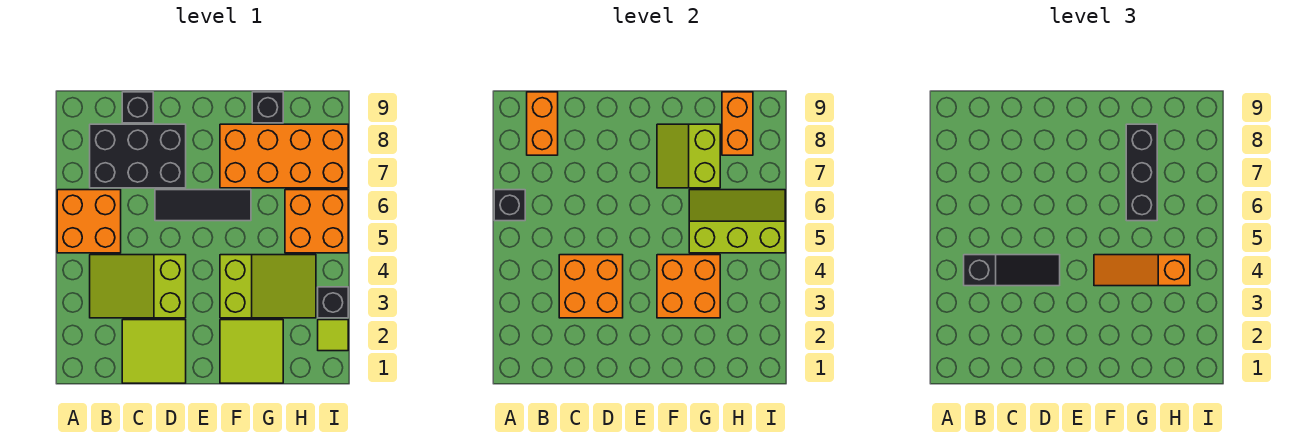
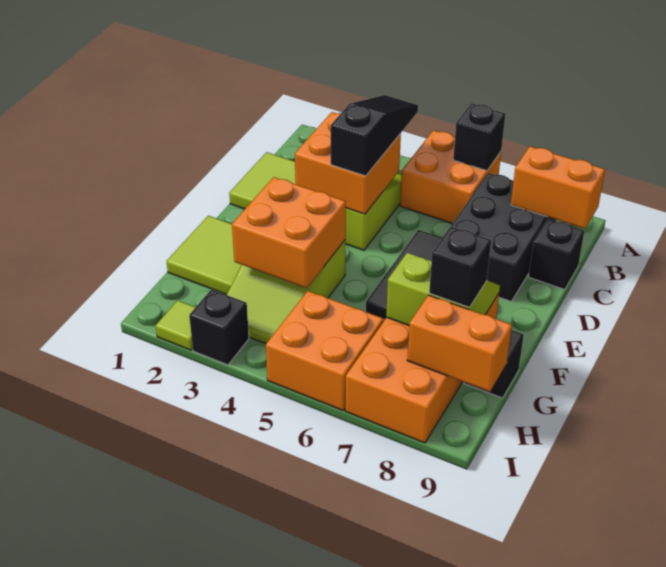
black 1x3 slope [964,255,1060,286] -> black 1x3 slope turned to [331,95,418,176]
orange 1x3 slope [1094,255,1190,286] -> none
lime 2x3 slope [689,190,785,253] -> none
black 1x3 brick [1126,124,1157,221] -> black 1x1 brick [429,227,491,307]

